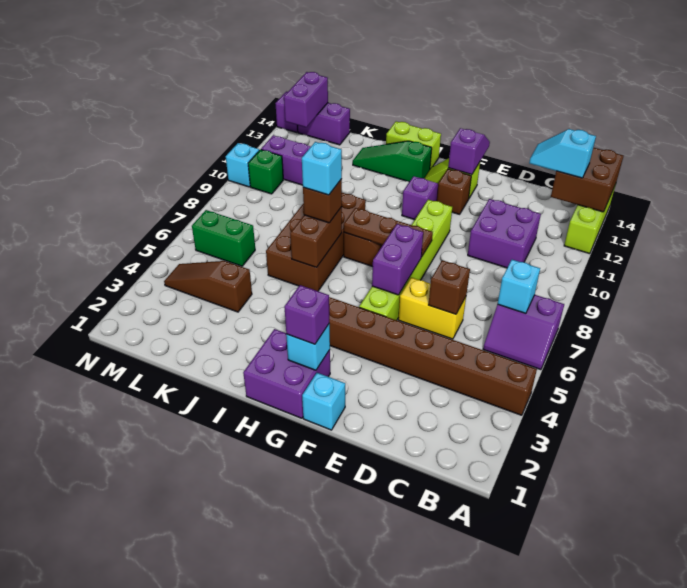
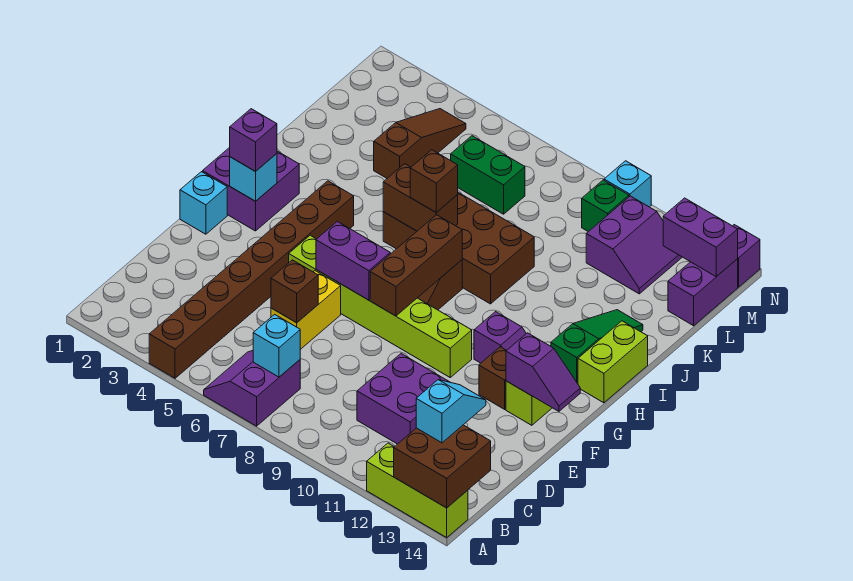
brown 1x3 plate [344,208,433,257] -> brown 1x3 brick [370,215,462,316]
cyan 1x1 brick [302,142,342,195] -> none
green 1x2 brick [192,210,255,266] -> green 1x2 brick turned to [451,136,525,214]

